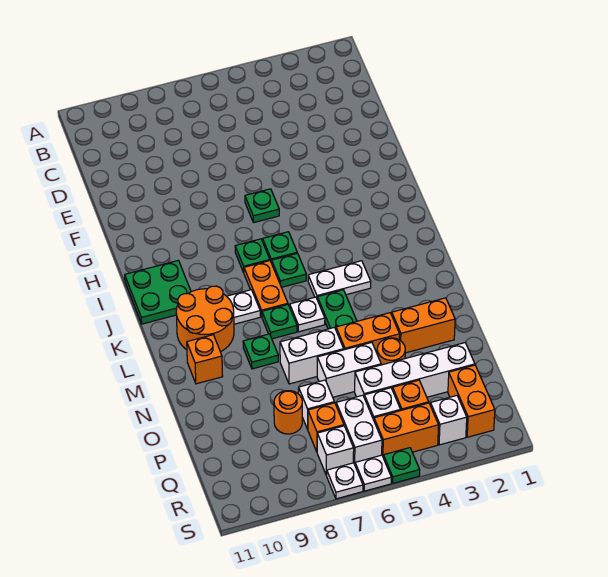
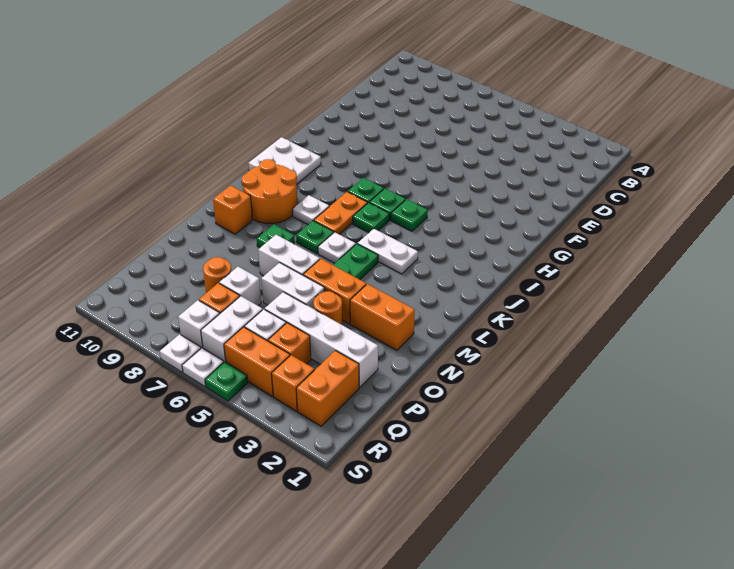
green 1x1 plate [245,189,279,223] -> green 1x1 plate moved to [391,199,428,231]
green 2x2 plate [125,260,191,324] -> white 2x2 plate [248,137,321,184]
white 1x1 brick [430,396,467,445] -> orange 1x1 brick [272,355,314,411]

